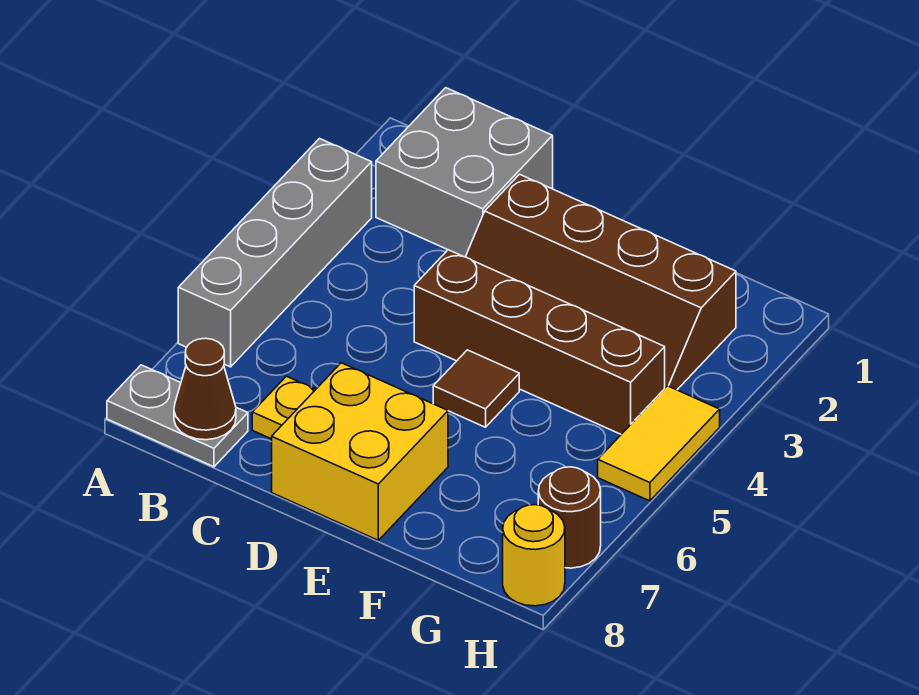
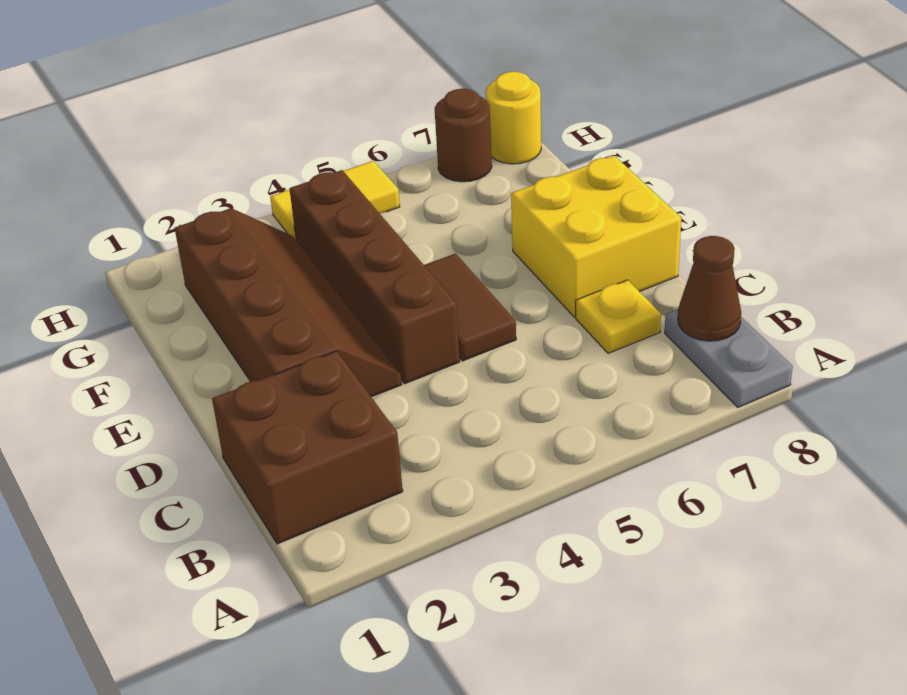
grey 1x4 brick [178,139,372,367] -> none
grey 2x2 brick [376,88,553,257] -> brown 2x2 brick [212,351,403,544]
brown 1x1 tile [433,350,519,427] -> brown 1x2 tile [424,254,516,361]

